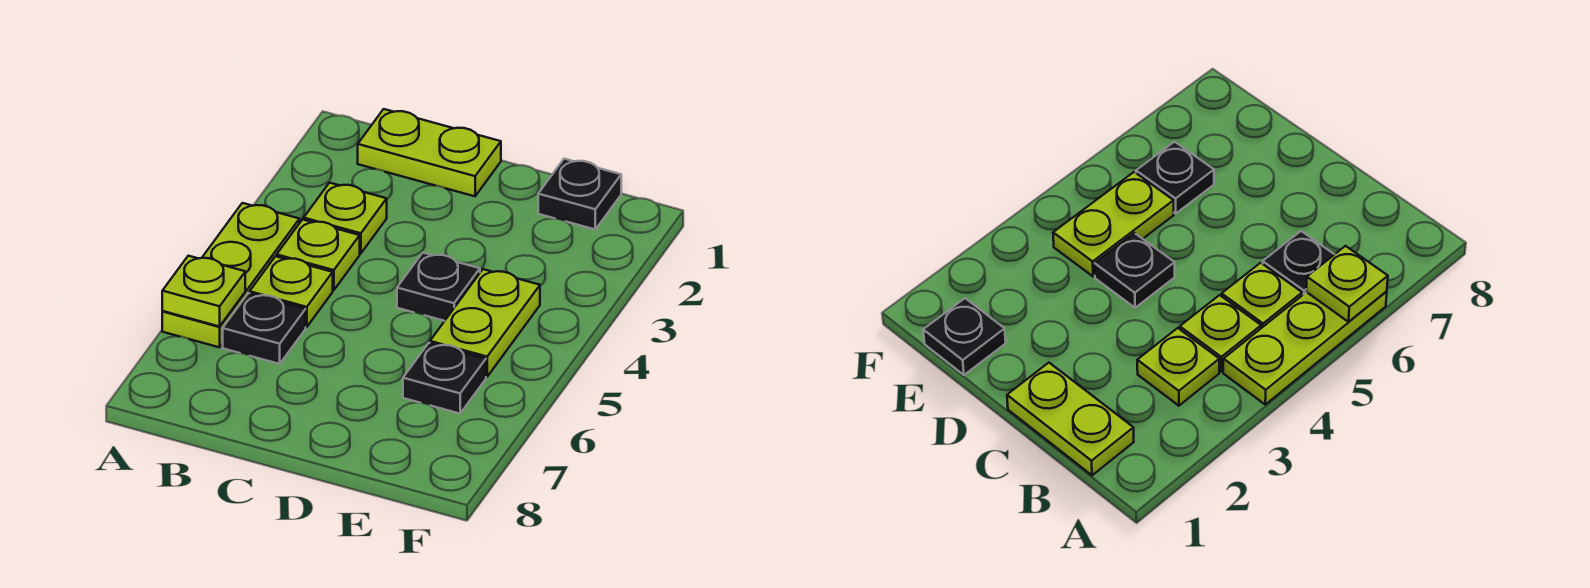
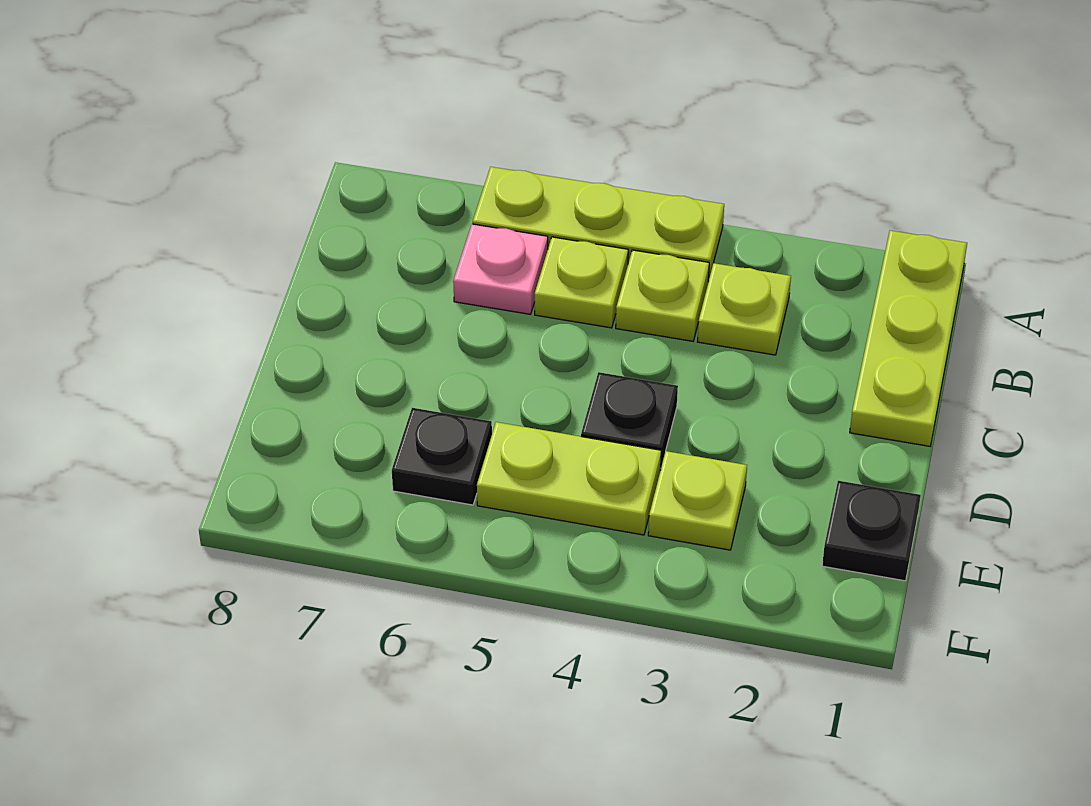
lime 1x1 plate [162,256,245,327] -> lime 1x1 plate moved to [648,451,747,550]
lime 1x2 plate [358,109,501,196] -> lime 1x3 plate [850,231,967,446]
black 1x1 plate [223,293,306,364] -> pink 1x1 plate [453,224,548,314]

